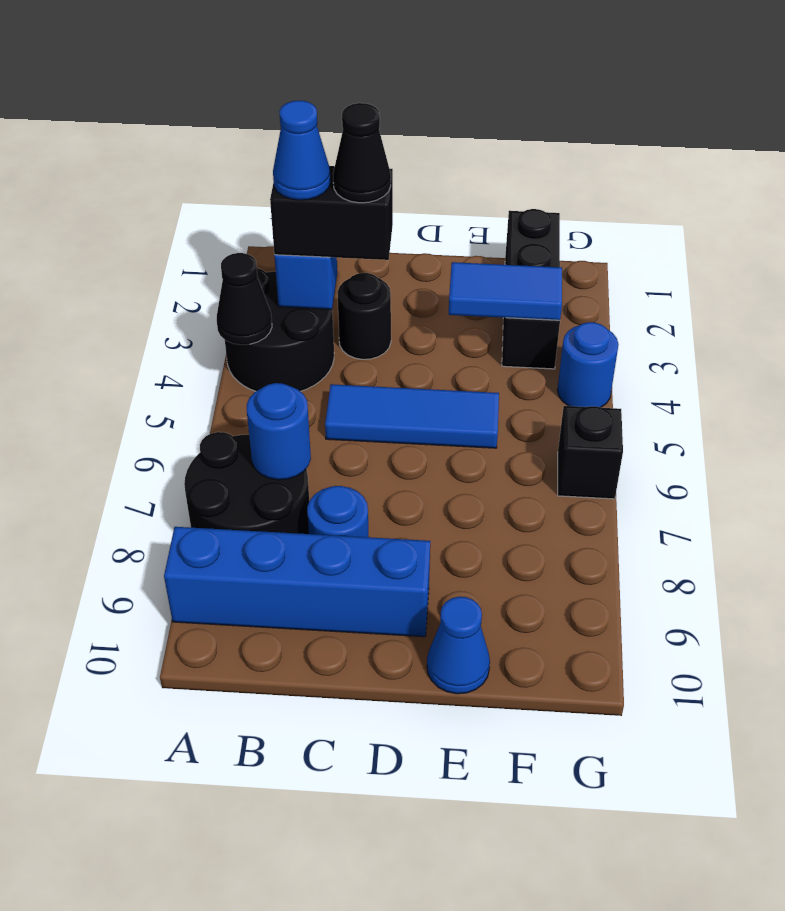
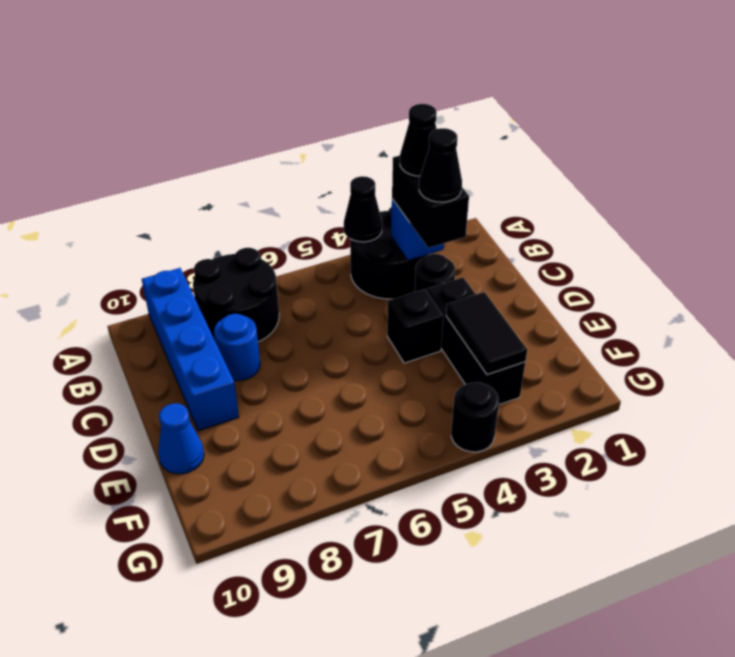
blue 1x1 cone [273,101,331,200] -> black 1x1 cone [400,104,437,176]
blue 1x1 round brick [247,383,311,480] -> none
blue 1x3 tile [325,384,499,448] -> none
blue 1x2 tile [449,262,562,320] -> black 1x2 tile [446,292,527,375]
black 1x3 brick [502,209,560,369] -> black 1x3 brick turned to [427,277,525,405]
blue 1x1 round brick [557,322,619,408] -> black 1x1 round brick [451,382,499,452]
black 1x1 brick [558,406,623,499] -> black 1x1 brick moved to [387,289,443,363]

